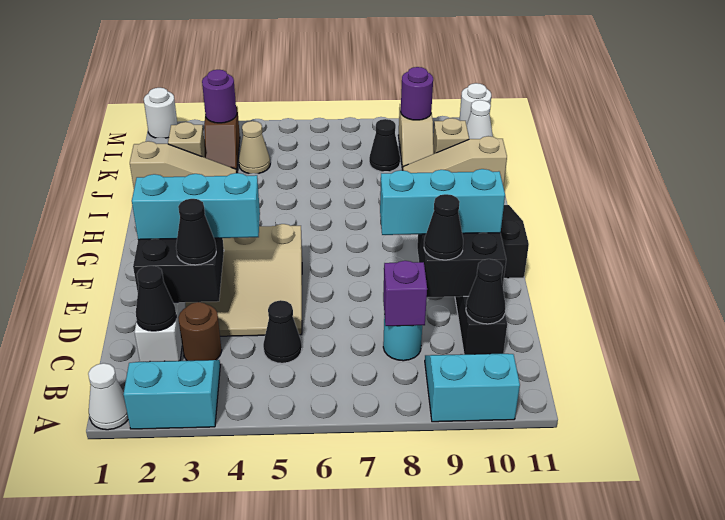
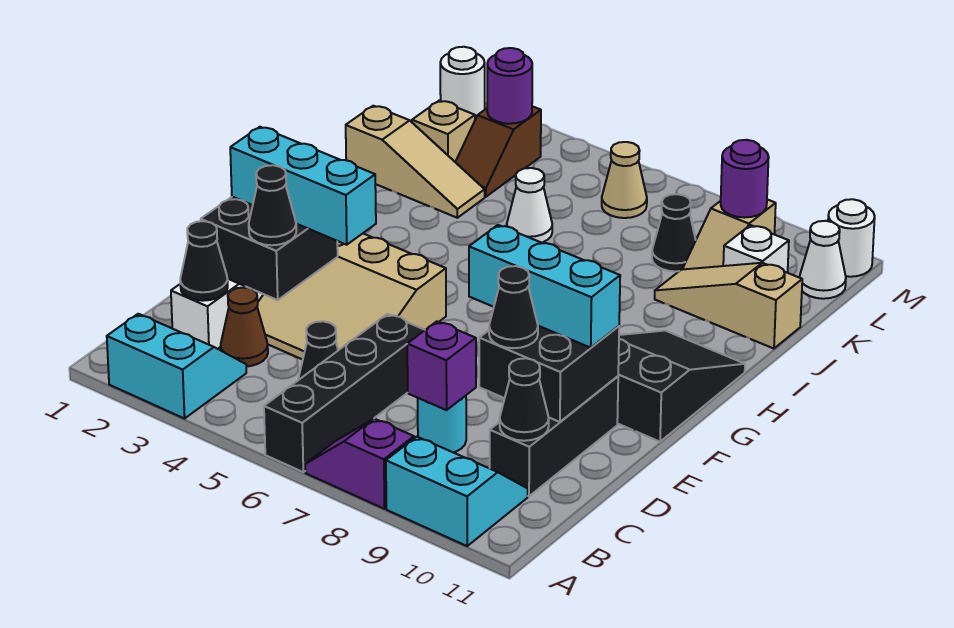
white 1x1 cone [88,363,128,430] -> white 1x1 cone moved to [507,168,552,243]
none -> black 1x4 brick [264,314,425,472]
none -> purple 1x2 slope [305,419,414,509]
brown 1x1 round brick [178,302,222,361] -> brown 1x1 cone [221,288,268,366]
tan 1x1 cone [239,121,270,174] -> tan 1x1 cone moved to [602,142,647,218]
tan 1x1 brick [433,118,469,154] -> white 1x1 brick [723,225,789,273]

